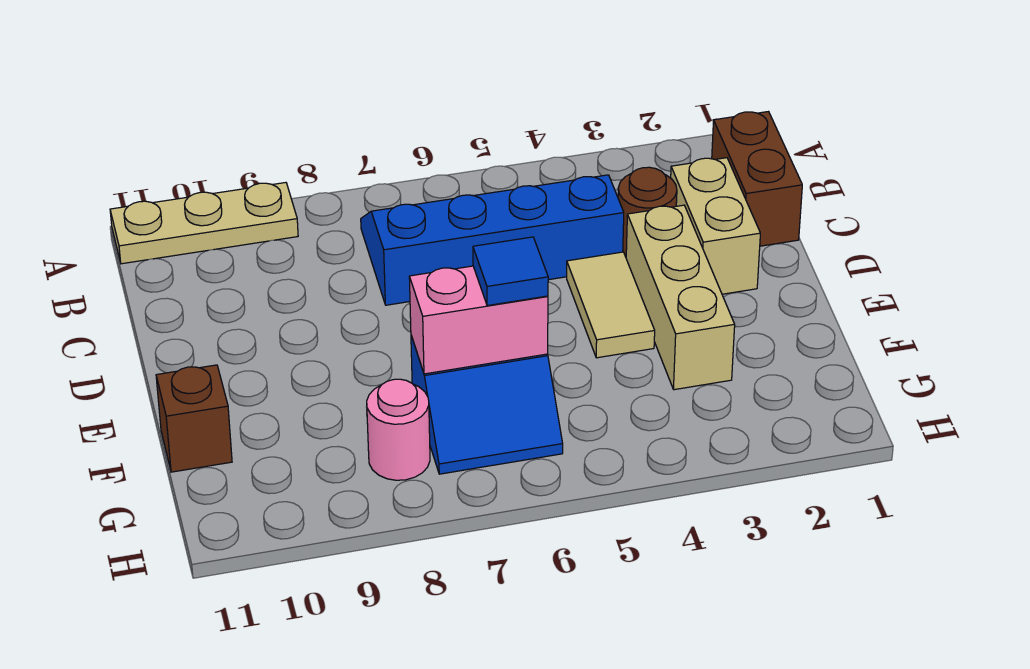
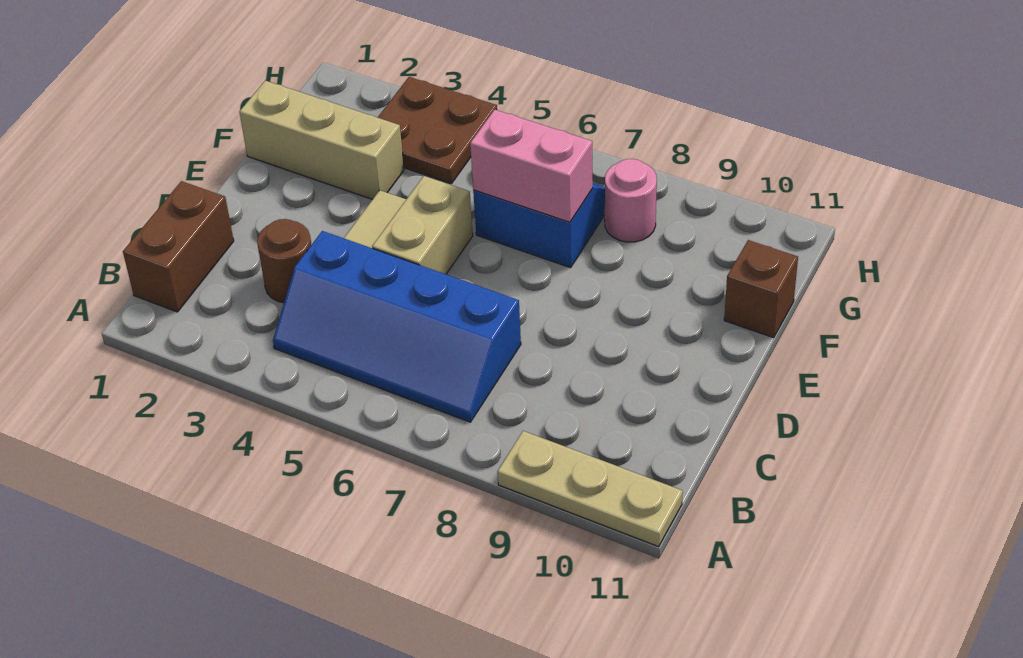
tan 1x2 brick [671,158,760,294] -> tan 1x2 brick moved to [372,176,473,274]
tan 1x3 brick [626,205,735,390] -> tan 1x3 brick turned to [240,81,404,199]
blue 1x1 tile [473,237,548,306] -> none
none -> brown 2x2 plate [378,77,497,184]

